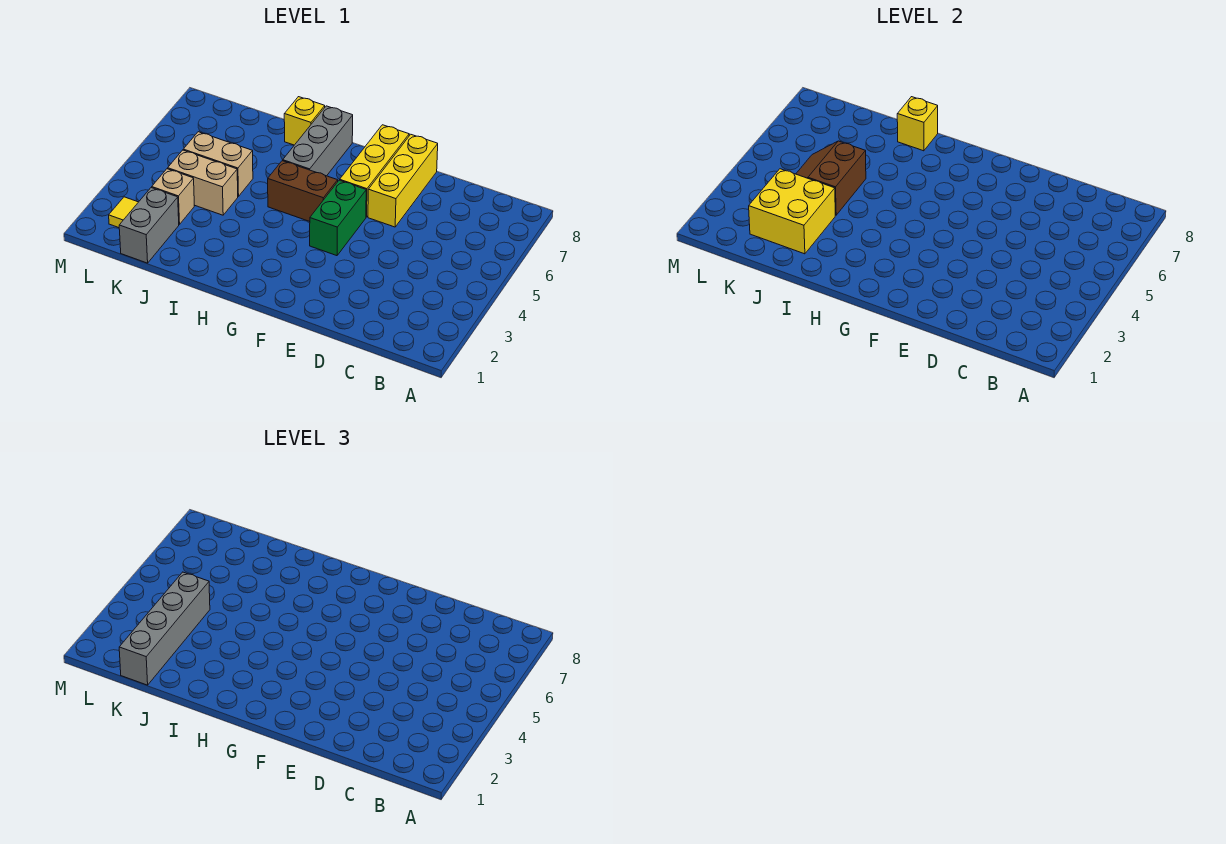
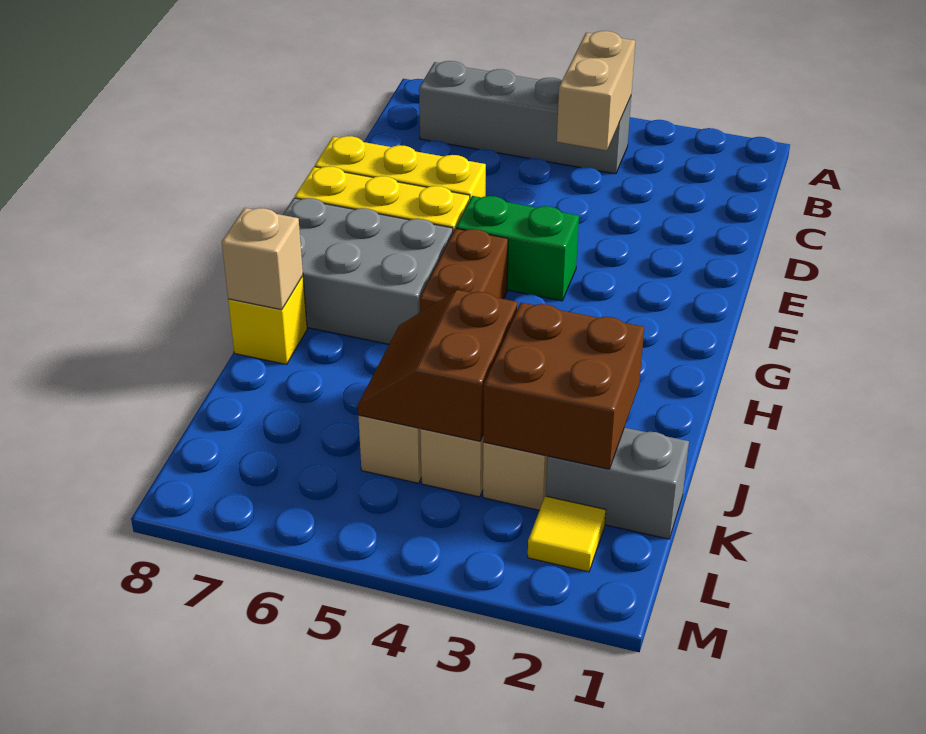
none -> tan 1x2 brick [557,31,635,150]
grey 1x3 brick [283,106,353,176] -> grey 2x3 brick [283,198,453,344]
yellow 1x1 brick [897,97,938,151] -> tan 1x1 brick [222,208,303,310]
yellow 2x2 brick [749,169,835,254] -> brown 2x2 brick [483,303,644,469]
brown 2x2 slope [796,141,866,215] -> brown 2x2 slope turned to [358,290,518,441]
grey 1x4 brick [119,572,210,685] -> grey 1x4 brick moved to [419,61,631,174]

